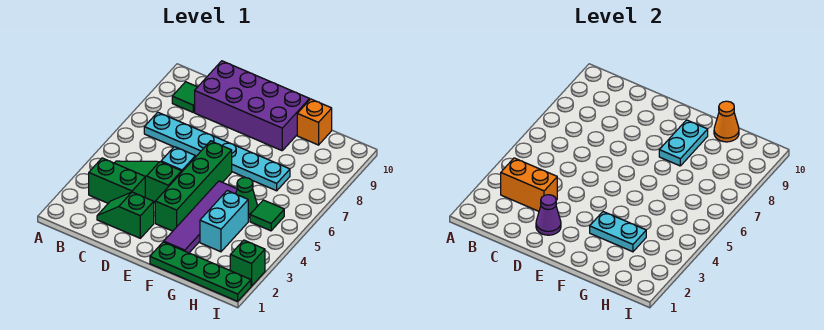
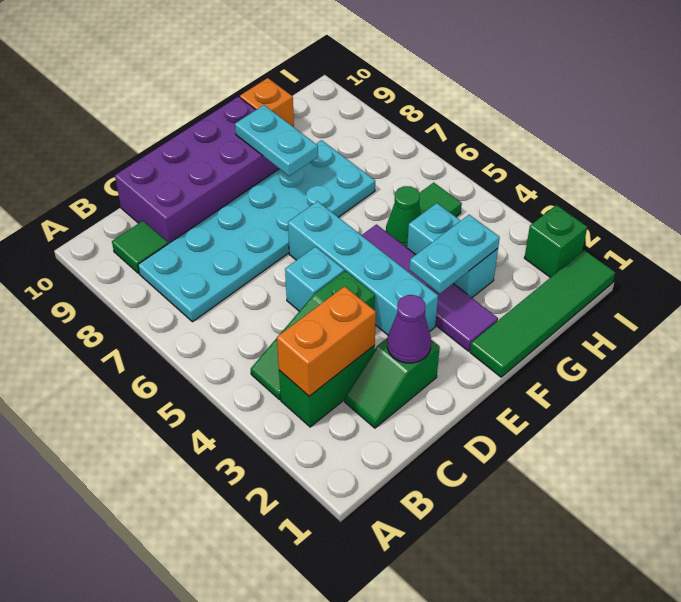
cyan 1x6 plate [144,112,290,191] -> cyan 2x6 plate [138,140,375,322]
green 1x4 brick [155,141,232,231] -> cyan 1x4 brick [288,201,438,335]
green 1x4 plate [150,242,251,301] -> green 1x4 tile [470,250,615,377]
orange 1x1 cone [714,101,739,142] -> none

